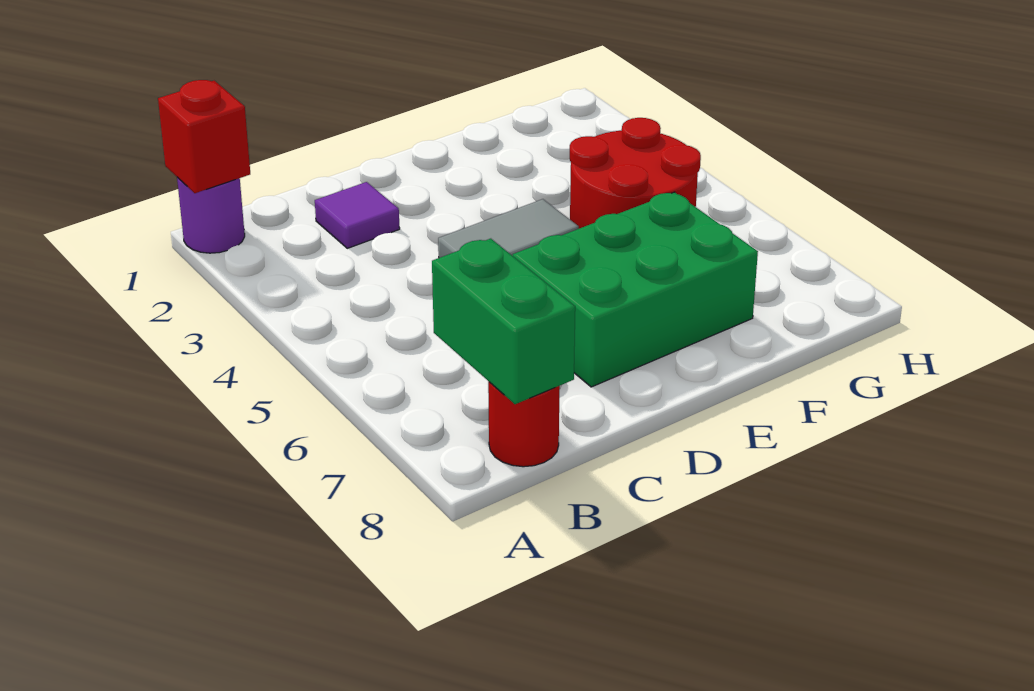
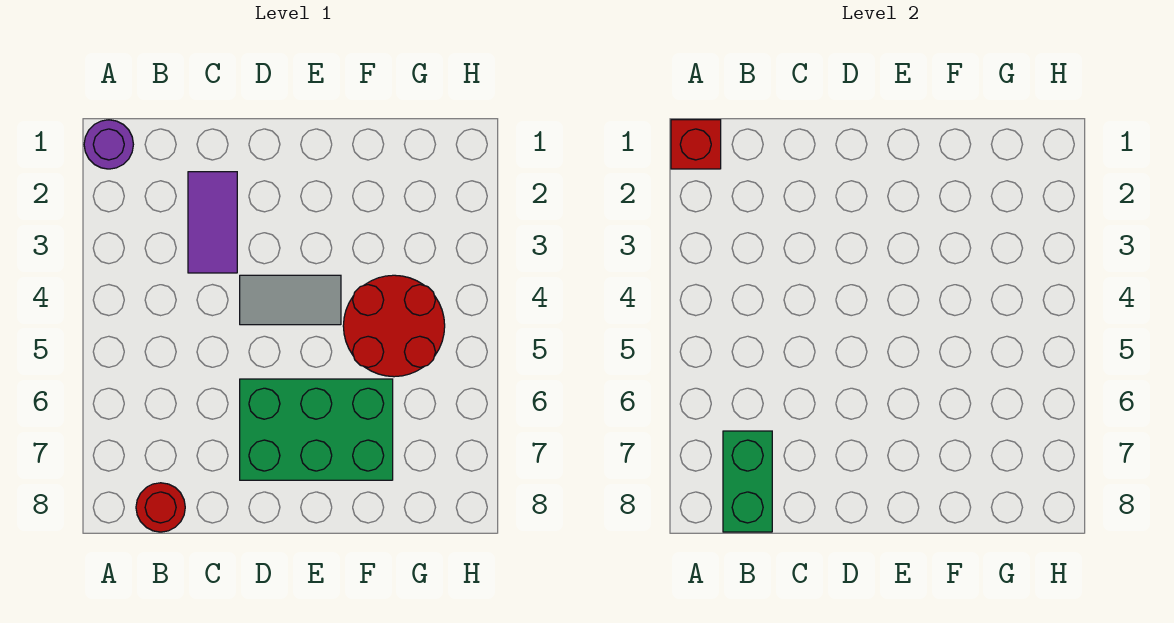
purple 1x1 tile [315,182,400,248] -> purple 1x2 tile [188,172,237,273]

